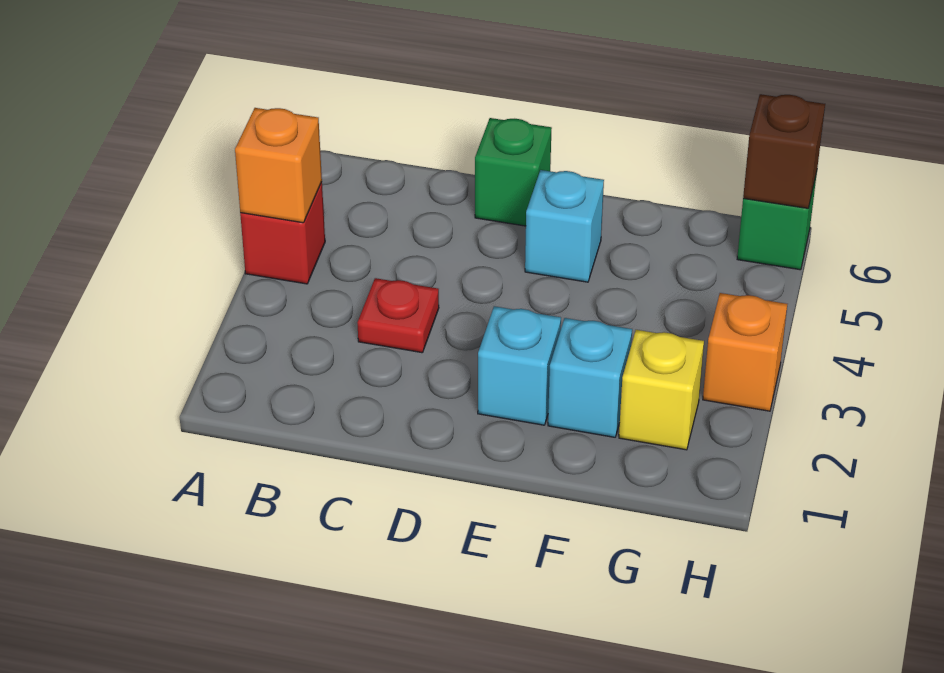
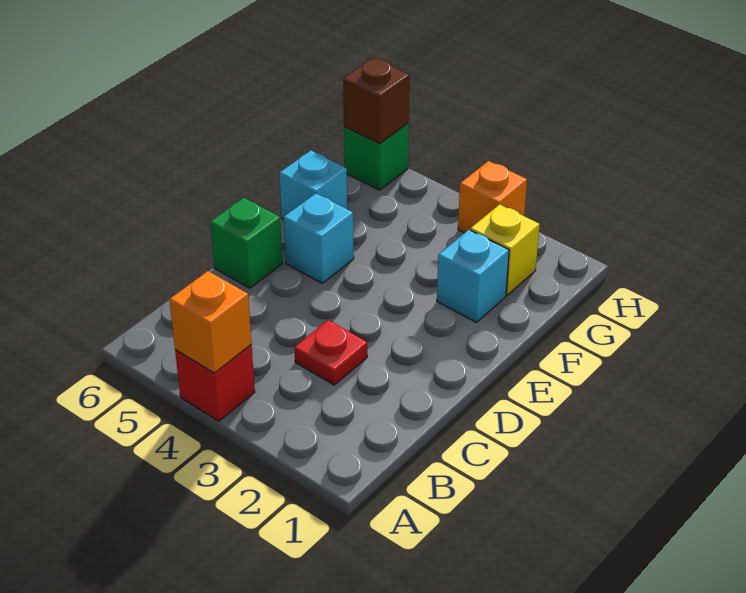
cyan 1x1 brick [478,306,561,425] -> cyan 1x1 brick moved to [279,151,347,220]

